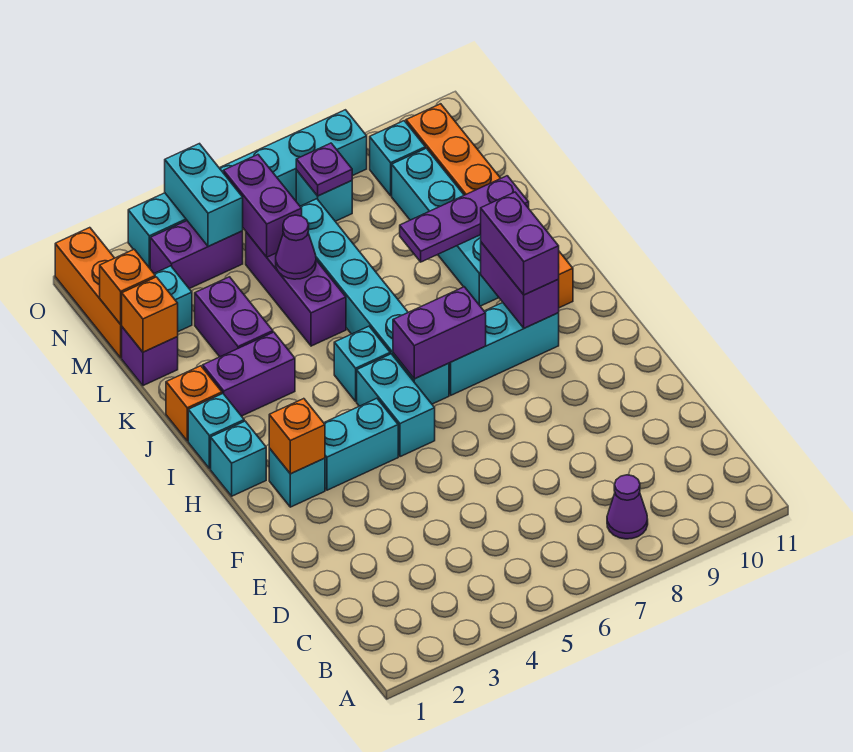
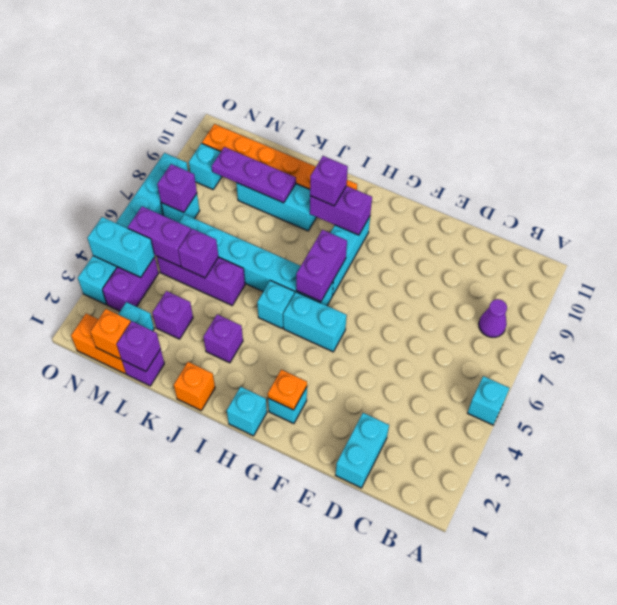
orange 1x1 brick [269,399,325,474] -> orange 1x1 plate [268,370,307,410]
cyan 1x2 brick [324,398,398,490] -> cyan 1x2 brick moved to [336,413,389,488]
purple 1x2 brick [481,192,559,295] -> purple 1x1 brick [310,156,348,206]
cyan 1x1 brick [188,394,244,469] -> cyan 1x1 brick moved to [468,376,510,425]
purple 1x2 brick [203,332,295,416] -> purple 1x1 brick [203,314,243,363]
cyan 1x4 brick [392,148,499,306] -> cyan 1x3 brick [236,183,317,231]
purple 1x2 brick [195,277,273,357] -> purple 1x1 brick [152,291,193,339]
purple 1x3 plate [400,176,529,262] -> purple 1x3 plate turned to [212,147,296,203]
orange 1x1 brick [121,277,178,352] -> purple 1x1 brick [117,321,161,371]
purple 1x1 cone [276,215,316,279] -> purple 1x1 brick [178,229,218,278]
orange 1x3 brick [55,228,122,358] -> orange 1x2 brick [71,314,126,374]
purple 1x1 plate [296,143,352,196] -> purple 1x1 brick [157,164,197,212]

